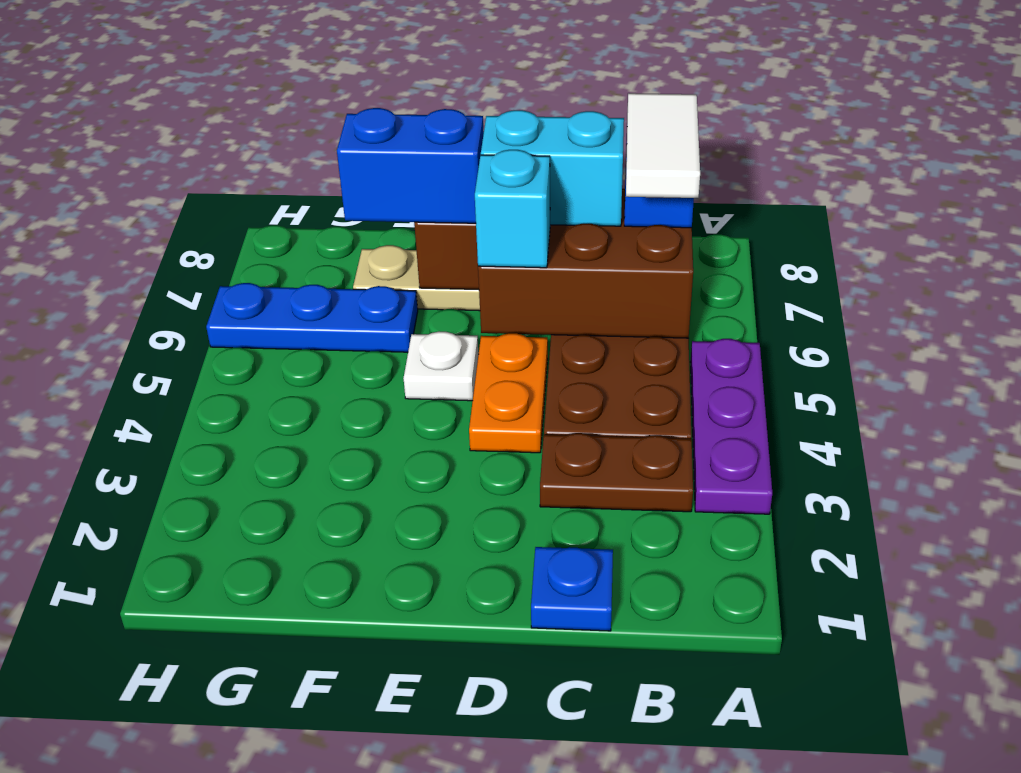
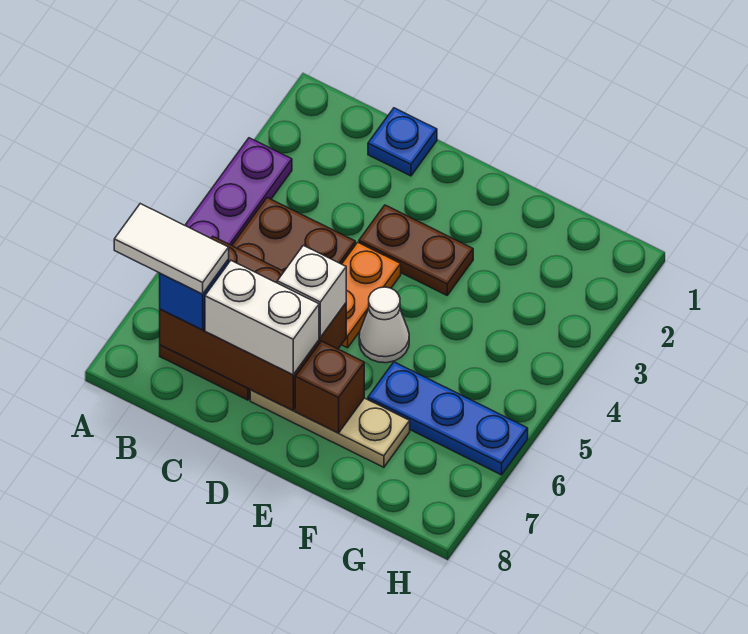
brown 1x2 plate [540,433,693,512] -> brown 1x2 plate moved to [359,205,473,295]
white 1x2 tile [626,93,700,198] -> white 1x2 tile turned to [114,204,229,294]
cyan 1x2 brick [481,110,624,226] -> white 1x2 brick [205,261,319,375]
cyan 1x1 brick [475,150,550,268] -> white 1x1 brick [277,245,346,337]
white 1x1 plate [403,331,479,401] -> white 1x1 cone [359,287,409,363]
blue 1x2 brick [337,108,484,223] -> none

